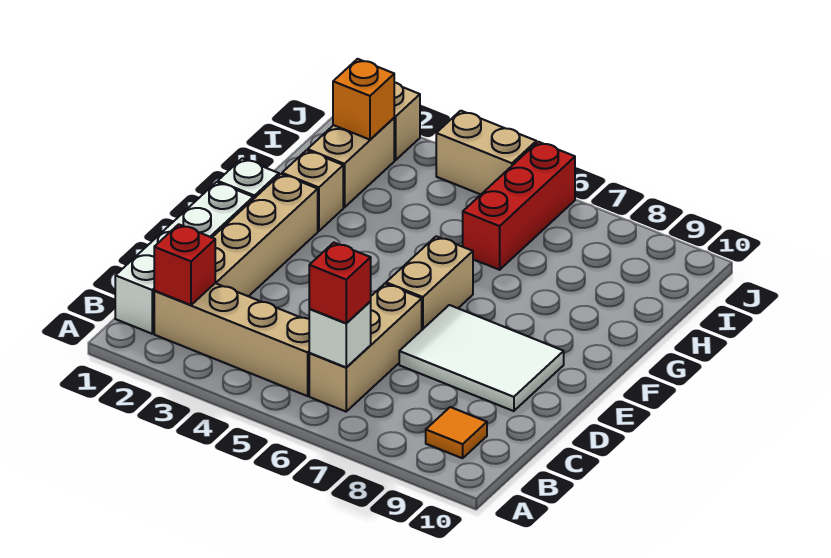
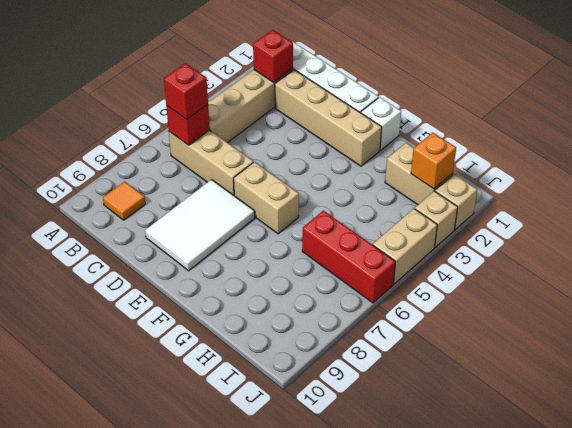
white 1x1 brick [309,302,371,367] -> red 1x1 brick [166,105,210,145]
tan 1x1 brick [282,150,343,231] -> tan 1x1 brick moved to [415,191,458,247]

